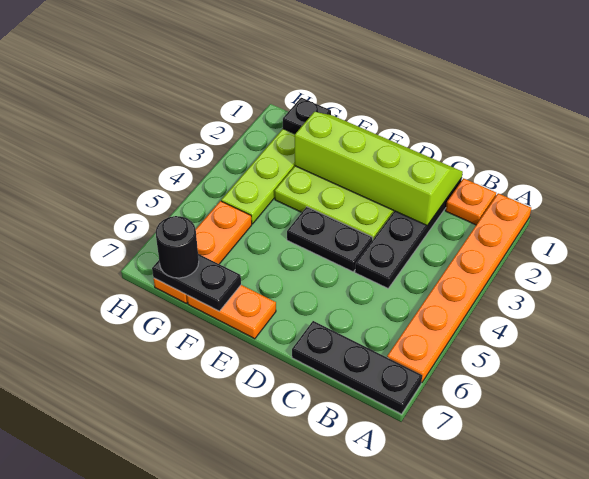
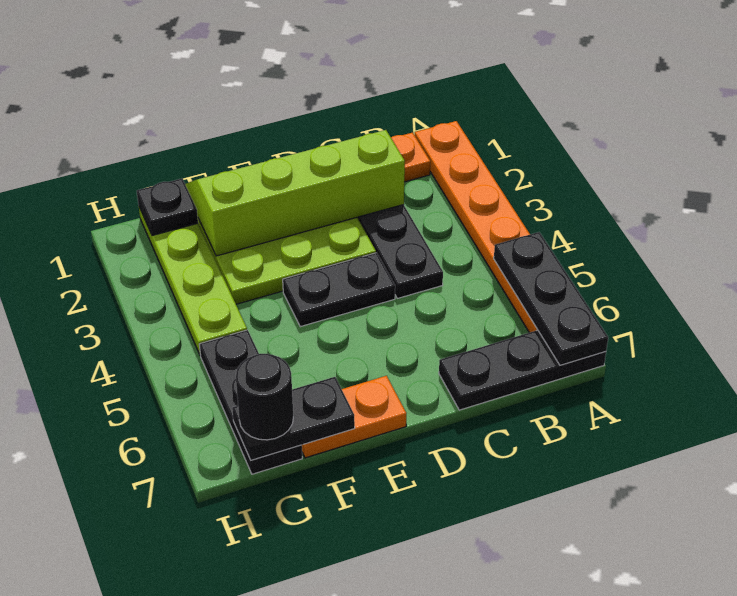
none -> black 1x3 plate [494,232,608,365]
orange 1x3 plate [154,201,252,303] -> black 1x3 plate [199,330,302,474]

